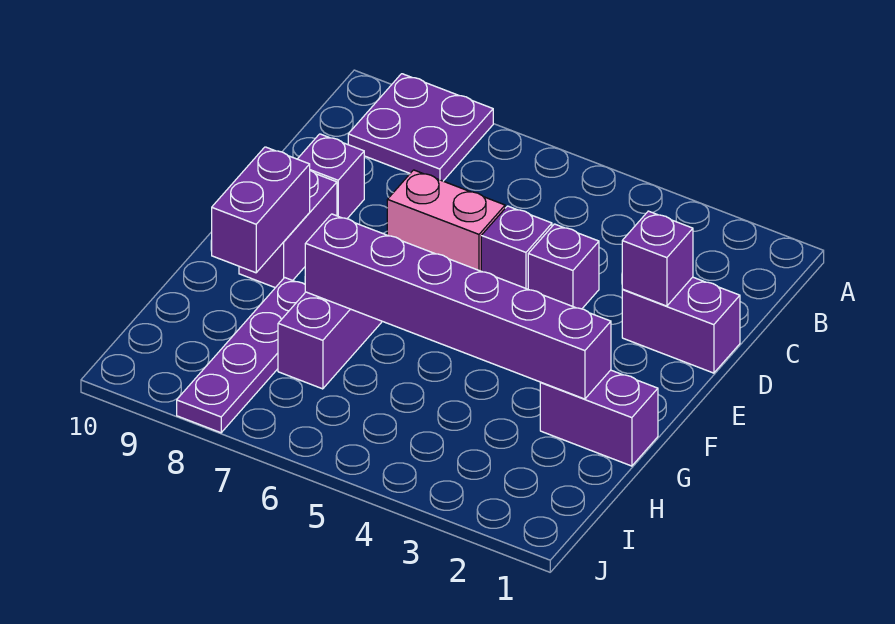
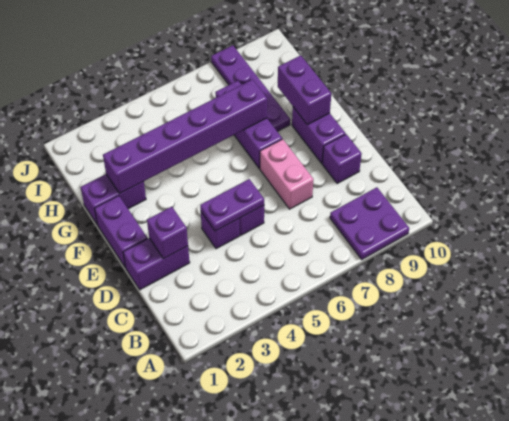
none -> purple 1x2 plate [200,179,264,231]
pink 1x2 brick [387,170,505,271] -> pink 1x2 brick turned to [260,139,314,209]
none -> purple 1x2 brick [95,196,147,267]

